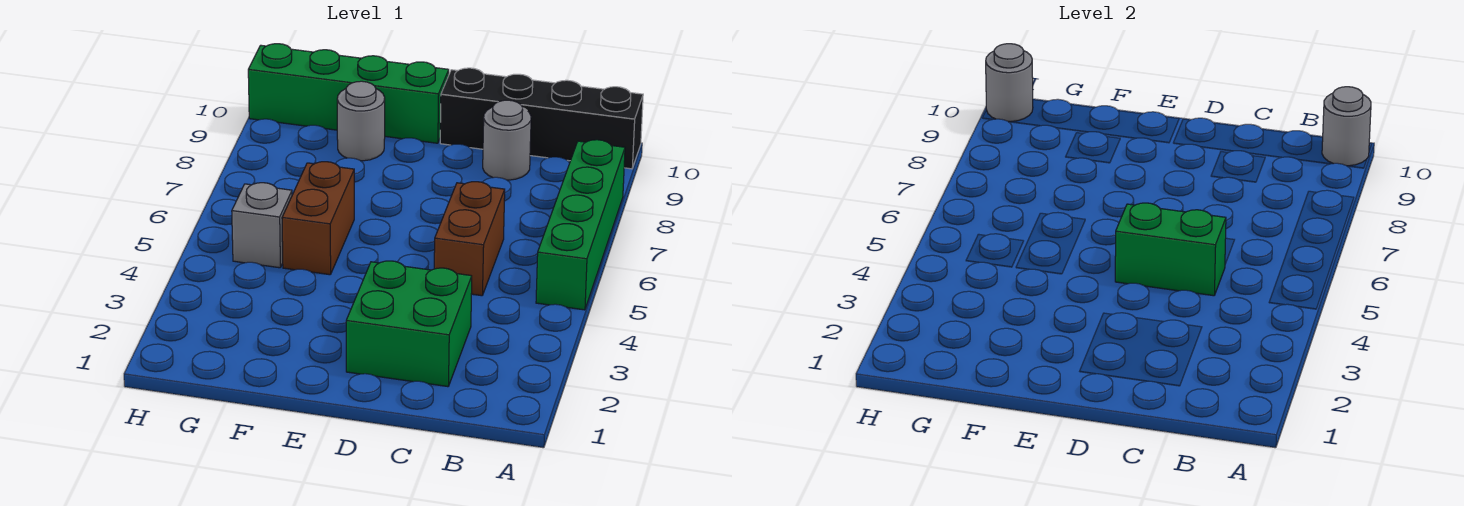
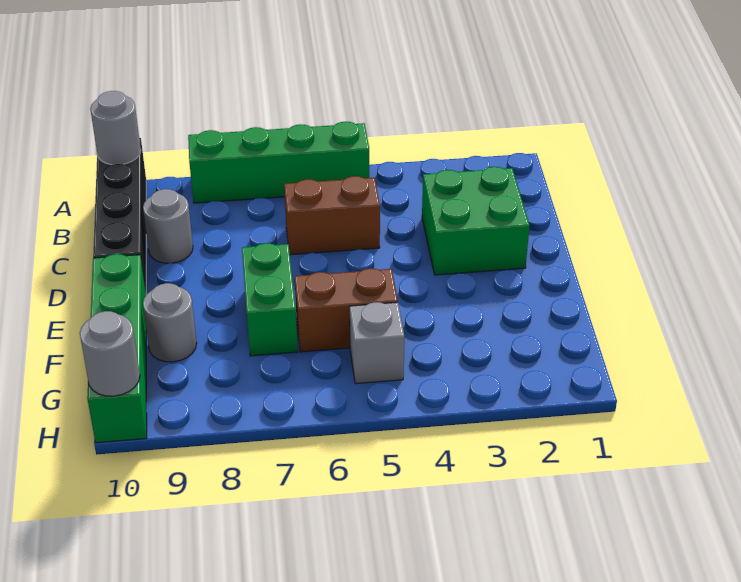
green 1x2 brick [1115,203,1226,296] -> green 1x2 brick moved to [242,243,298,356]

